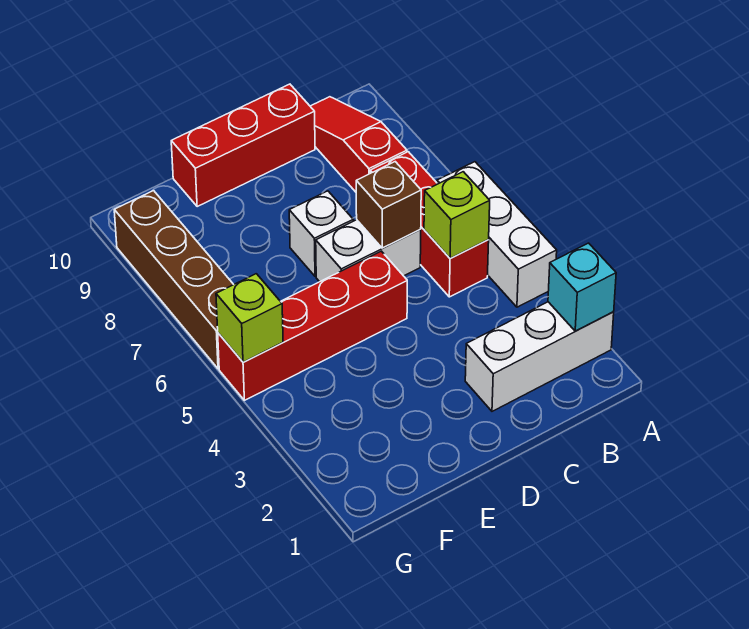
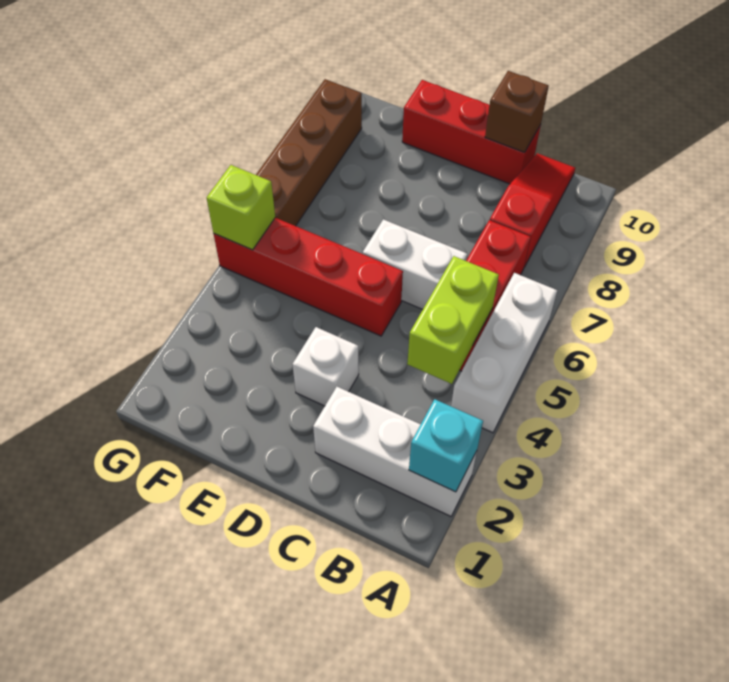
lime 1x1 brick [424,172,490,259] -> lime 1x2 brick [407,256,499,384]
brown 1x1 brick [356,162,421,248] -> brown 1x1 brick moved to [485,71,549,152]
white 1x1 brick [289,191,353,276] -> white 1x1 brick moved to [293,327,359,406]

